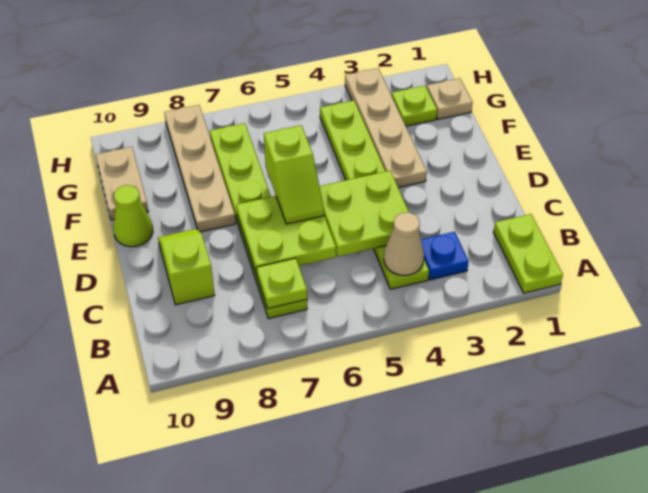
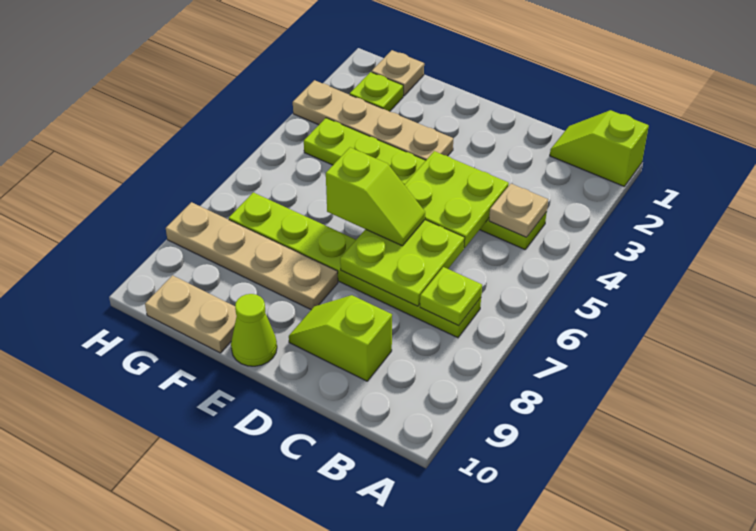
lime 1x2 plate [493,214,563,293] -> lime 1x2 slope [550,110,649,186]
blue 1x1 plate [421,232,469,280] -> none
tan 1x1 cone [384,212,424,275] -> tan 1x1 plate [489,184,548,237]

